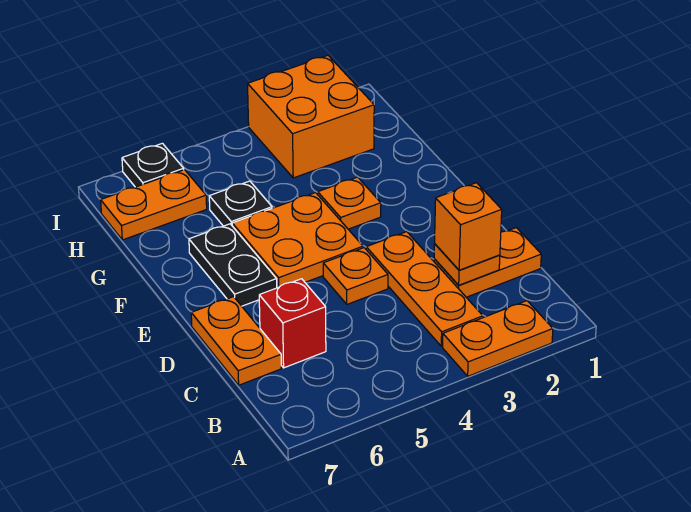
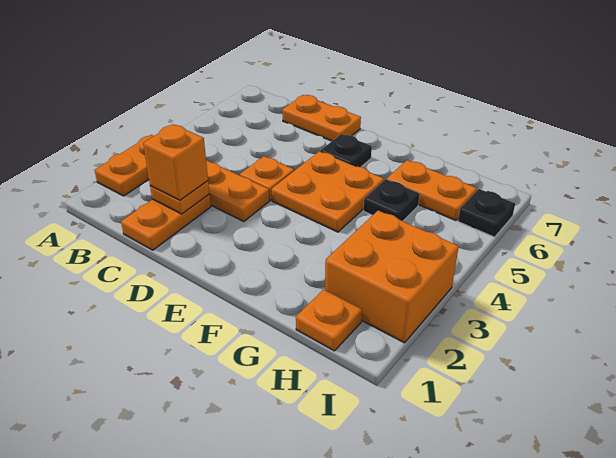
red 1x1 brick [259,279,326,368] -> none
black 1x2 plate [189,224,277,306] -> black 1x1 plate [320,134,372,167]
orange 1x1 plate [318,177,381,229] -> orange 1x1 plate moved to [296,289,362,351]
orange 1x2 plate [101,170,207,240] -> orange 1x2 plate turned to [387,160,477,221]

